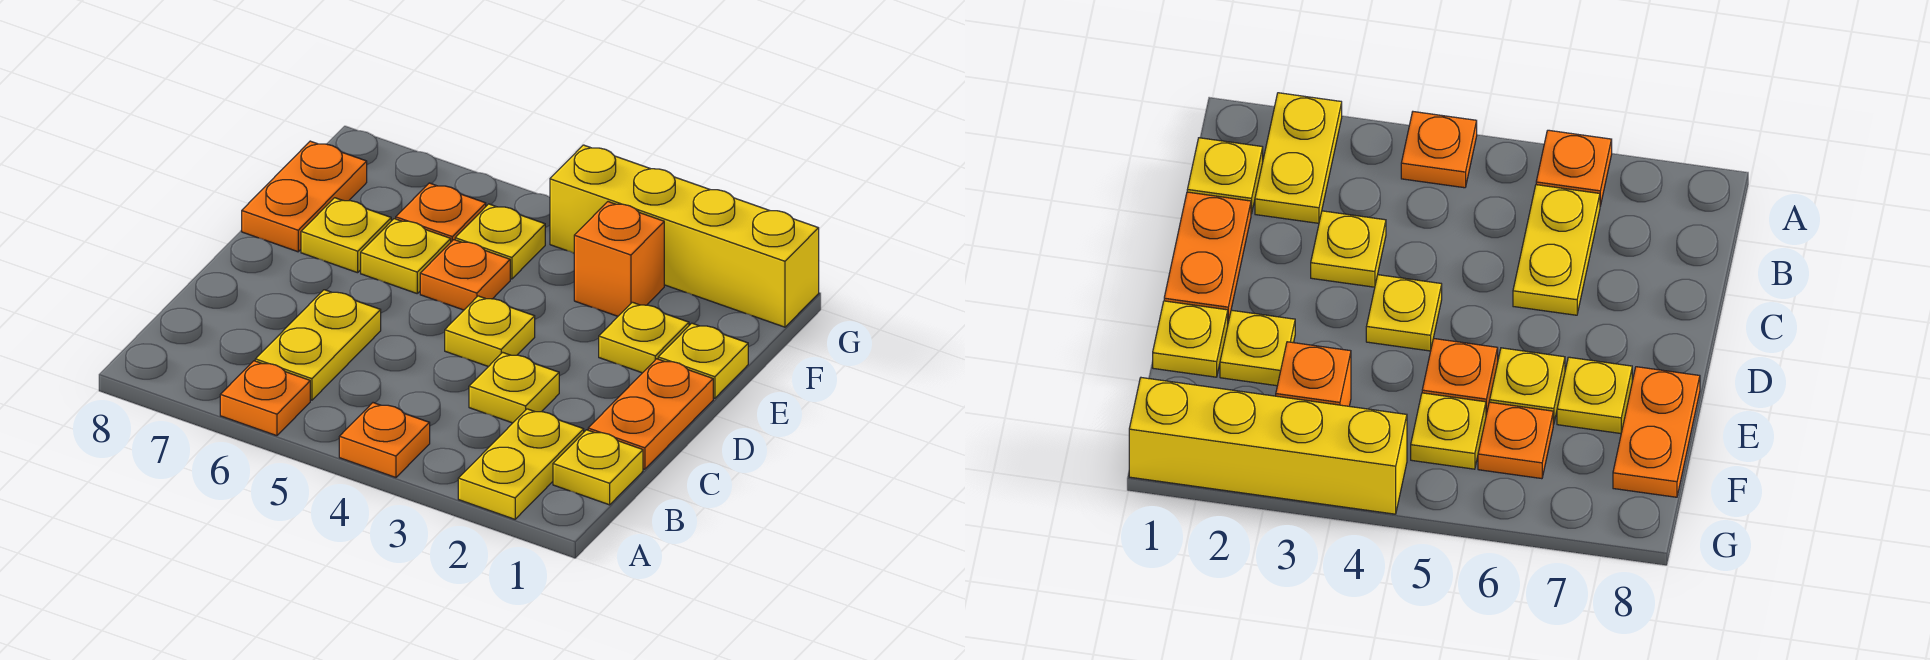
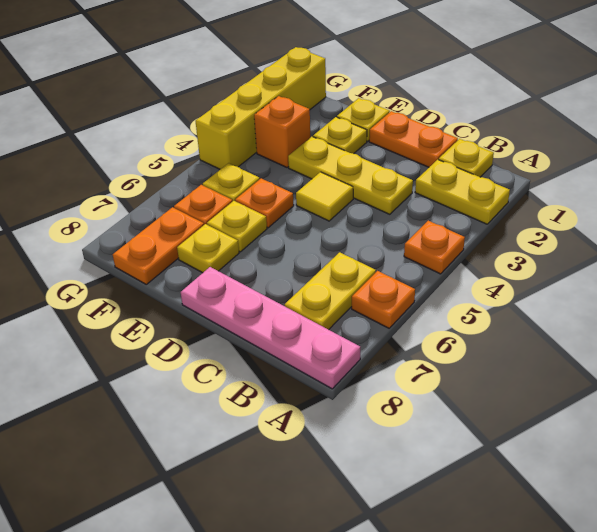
none -> pink 1x4 plate [181,267,360,389]
yellow 1x2 plate [255,290,381,400] -> yellow 1x2 plate turned to [285,252,376,330]
yellow 1x1 plate [469,352,559,423] -> yellow 1x3 plate [288,137,413,214]
yellow 1x1 plate [445,296,535,367] -> yellow 1x1 tile [296,172,353,221]
orange 1x2 plate [242,141,367,252] -> orange 1x2 plate turned to [113,207,204,284]

